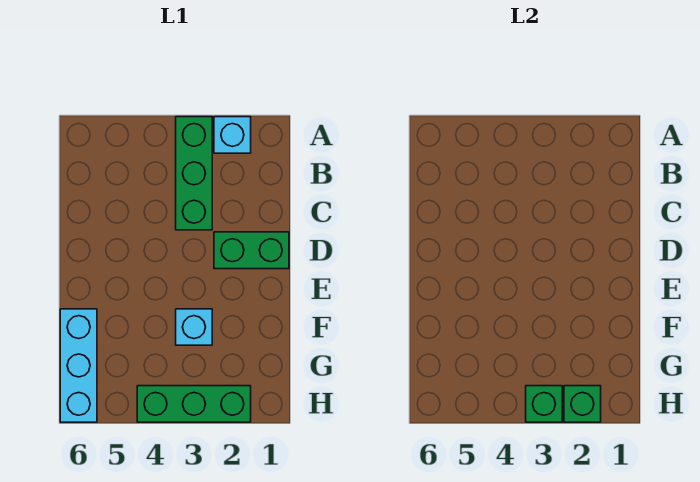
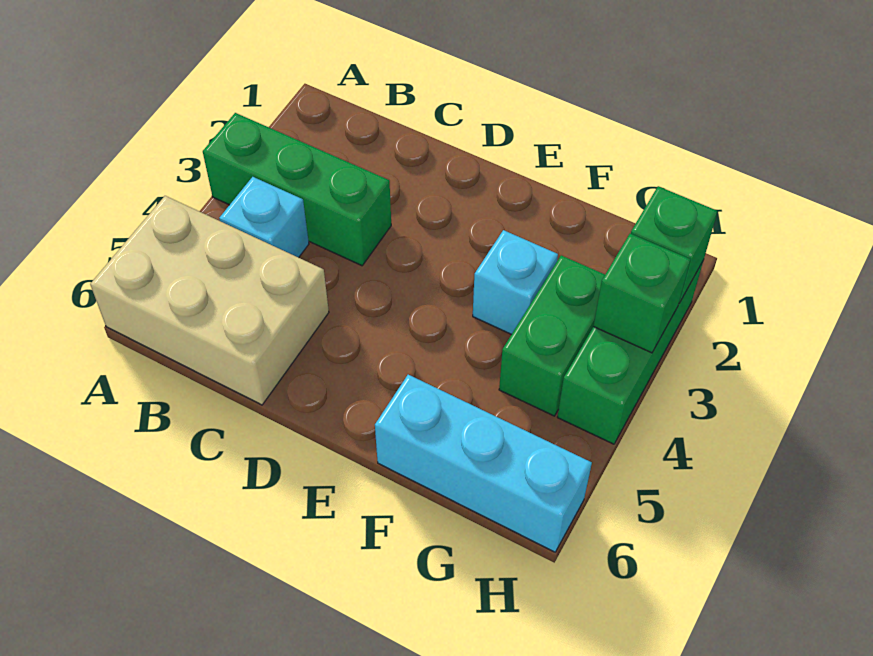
cyan 1x1 brick [214,117,251,153] -> cyan 1x1 brick moved to [219,177,309,258]
none -> tan 2x3 brick [90,196,329,405]
green 1x2 brick [214,232,289,269] -> green 1x2 brick moved to [499,255,605,416]

